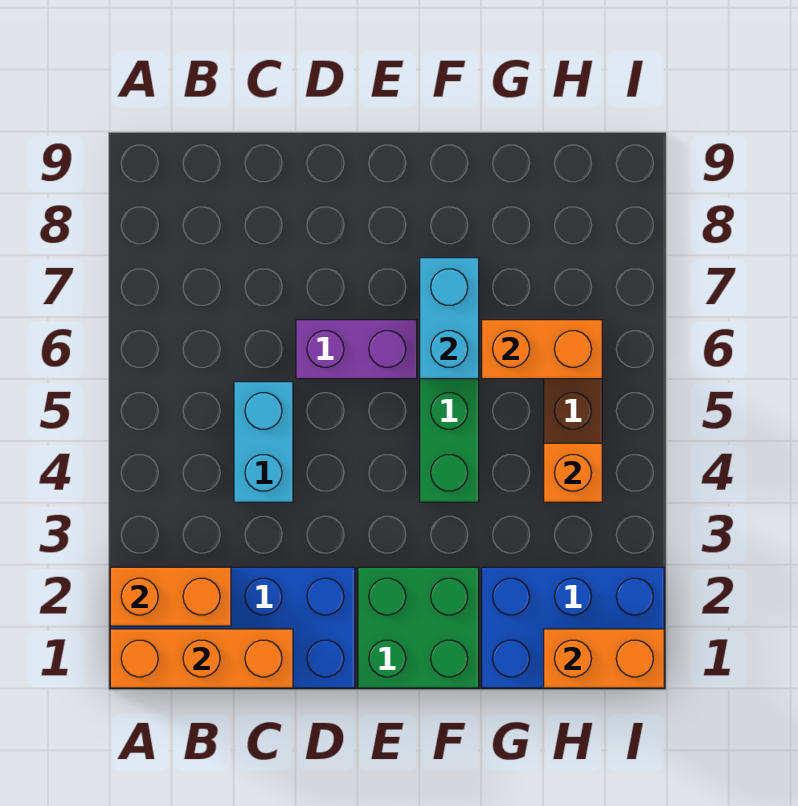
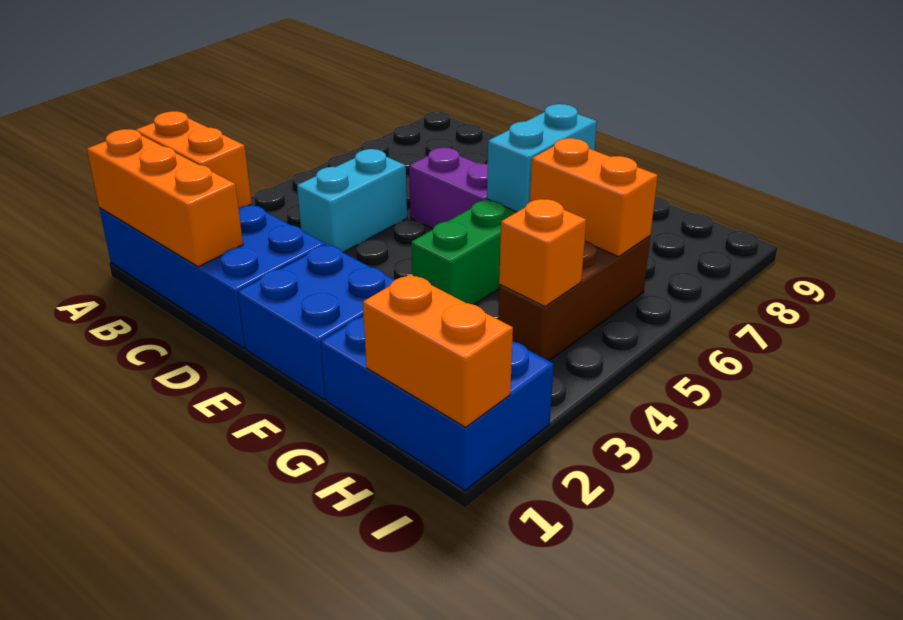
green 2x2 brick [358,567,479,688] -> blue 2x2 brick [238,245,394,400]

